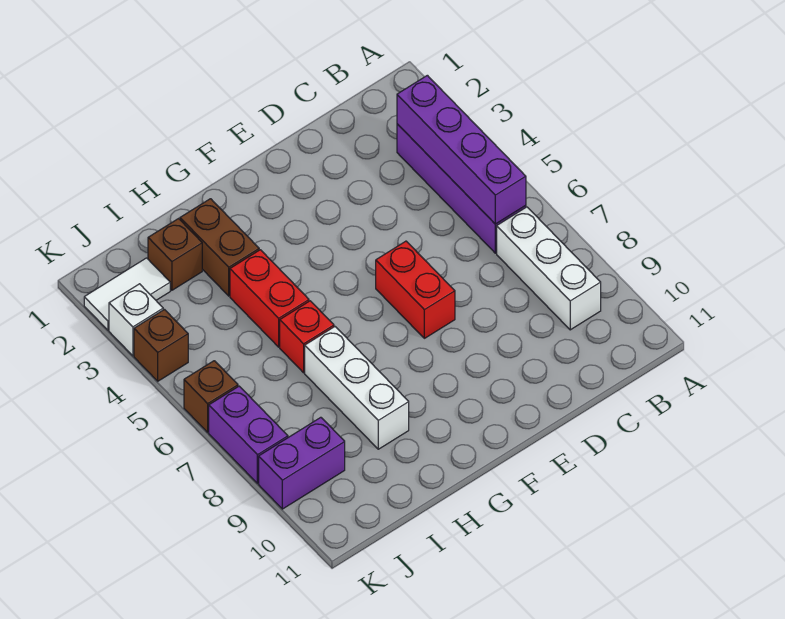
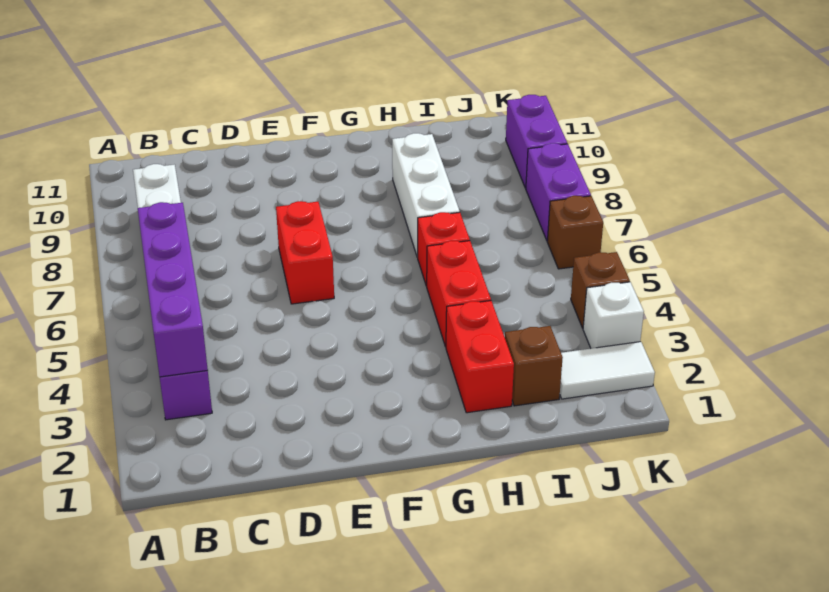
brown 1x2 brick [180,199,259,296] -> red 1x2 brick [446,301,514,413]
purple 1x2 brick [259,417,345,509] -> purple 1x2 brick turned to [506,95,567,188]

